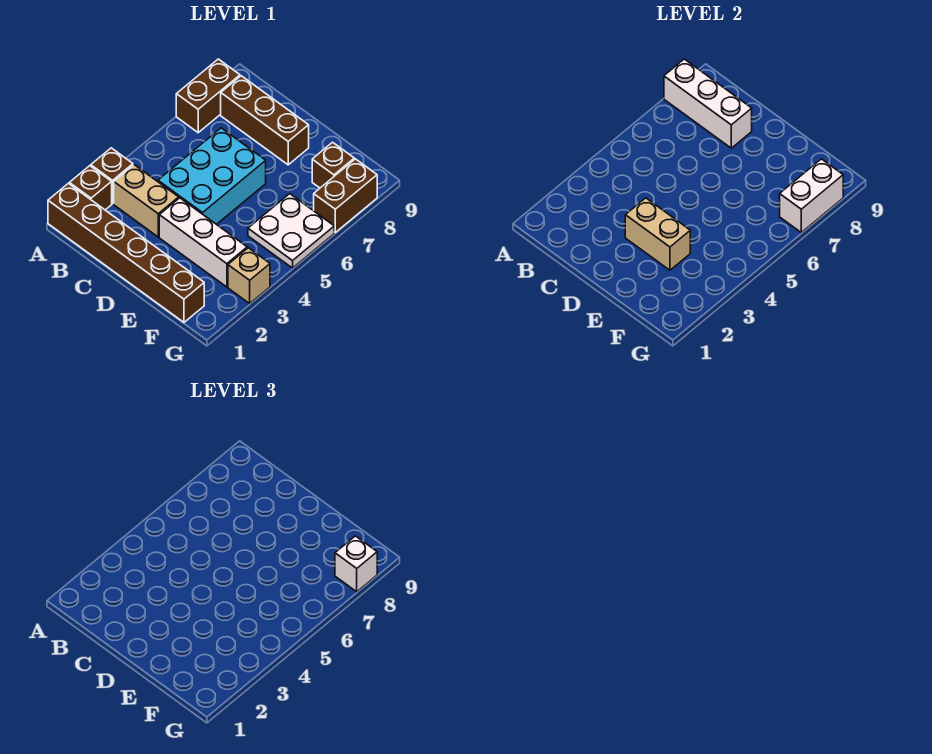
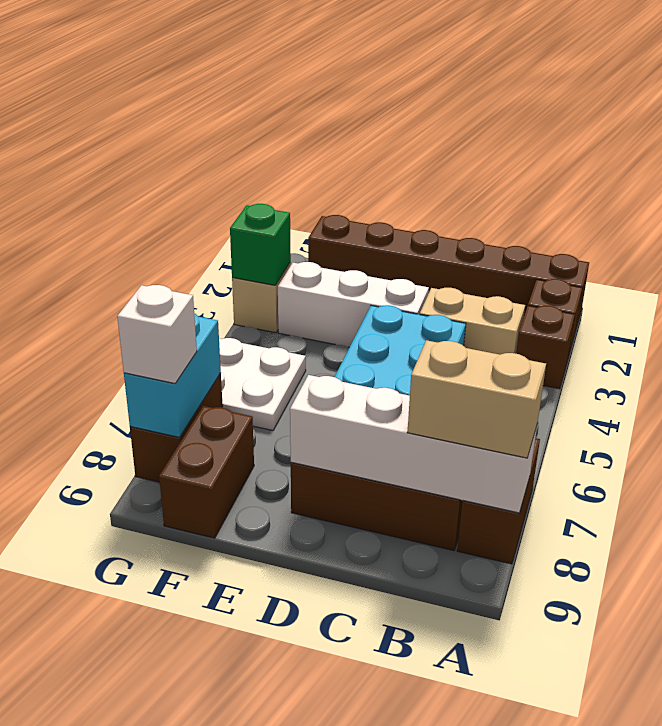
white 1x3 brick [664,59,752,148] -> white 1x4 brick [290,375,537,513]
tan 1x2 brick [625,198,690,270] -> tan 1x2 brick moved to [407,340,546,458]
brown 1x1 brick [312,142,354,188] -> brown 1x2 brick [159,406,254,538]
none -> green 1x1 brick [230,204,291,285]
white 1x2 brick [780,159,843,232] -> cyan 1x2 brick [124,313,221,437]

